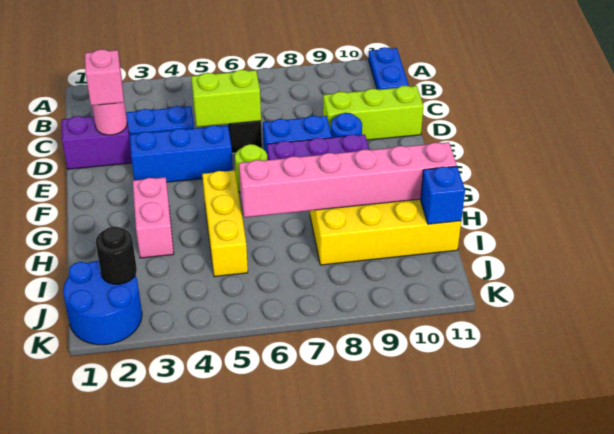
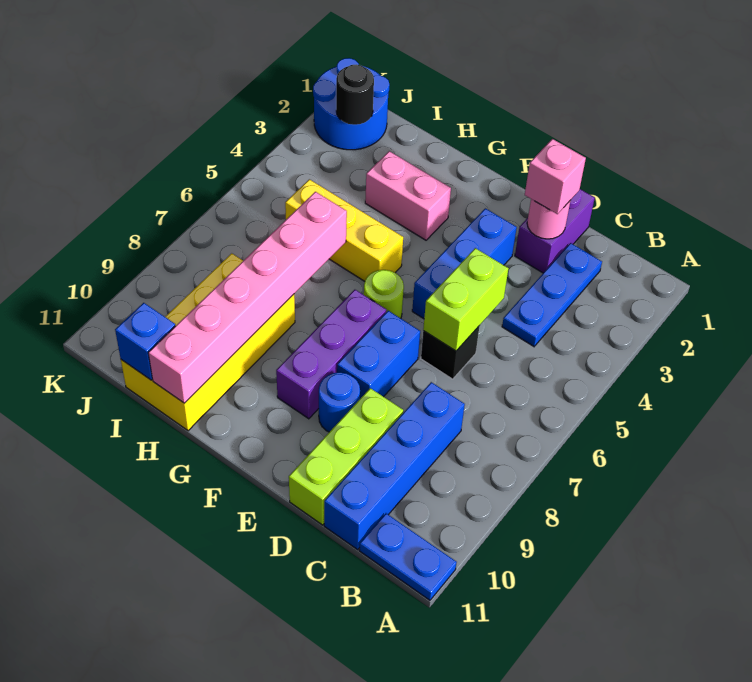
none -> blue 1x4 brick [324,382,465,550]

